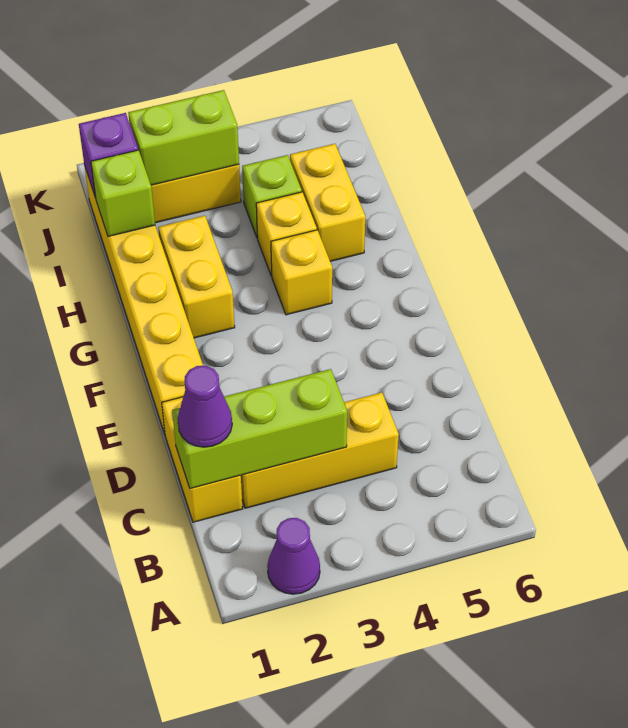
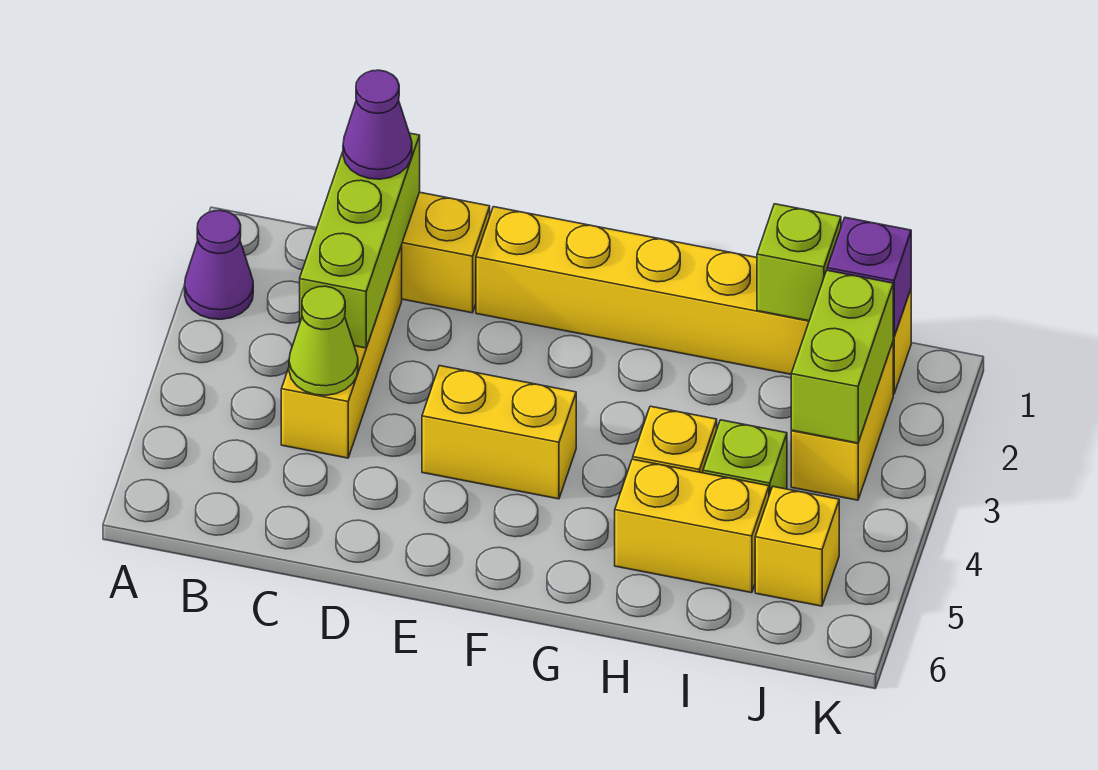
none -> lime 1x1 cone [289,286,358,395]
yellow 1x2 brick [158,216,235,338] -> yellow 1x2 brick moved to [422,366,576,499]
yellow 1x1 brick [271,230,332,315] -> yellow 1x1 brick moved to [755,487,839,606]

